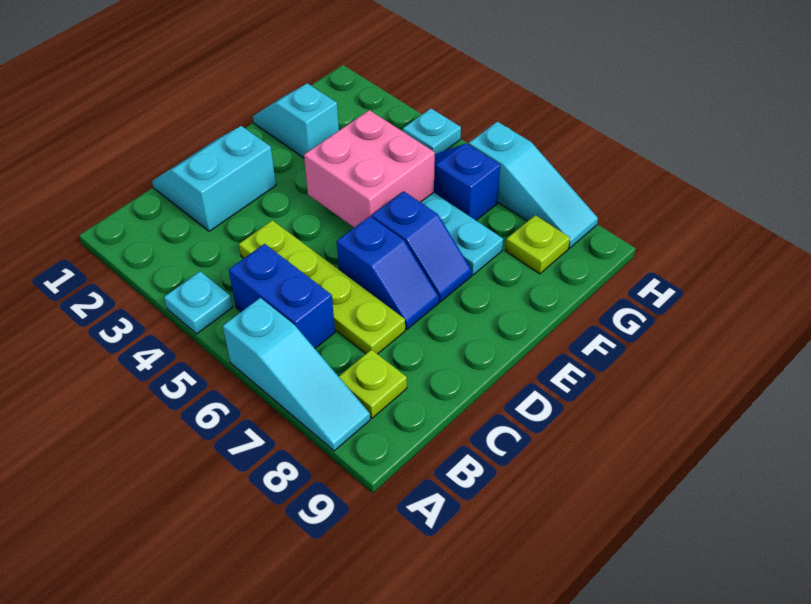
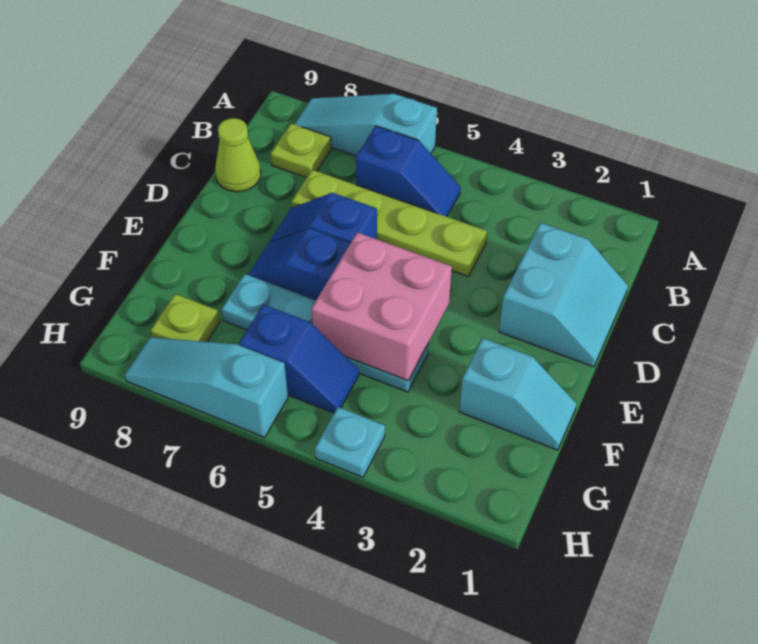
cyan 1x1 plate [164,271,233,334] -> none
blue 1x2 brick [229,244,335,348] -> blue 1x2 slope [356,126,460,217]
none -> lime 1x1 cone [215,118,261,192]

